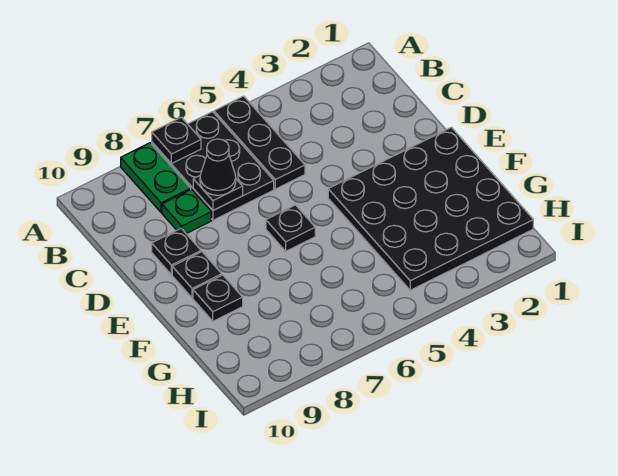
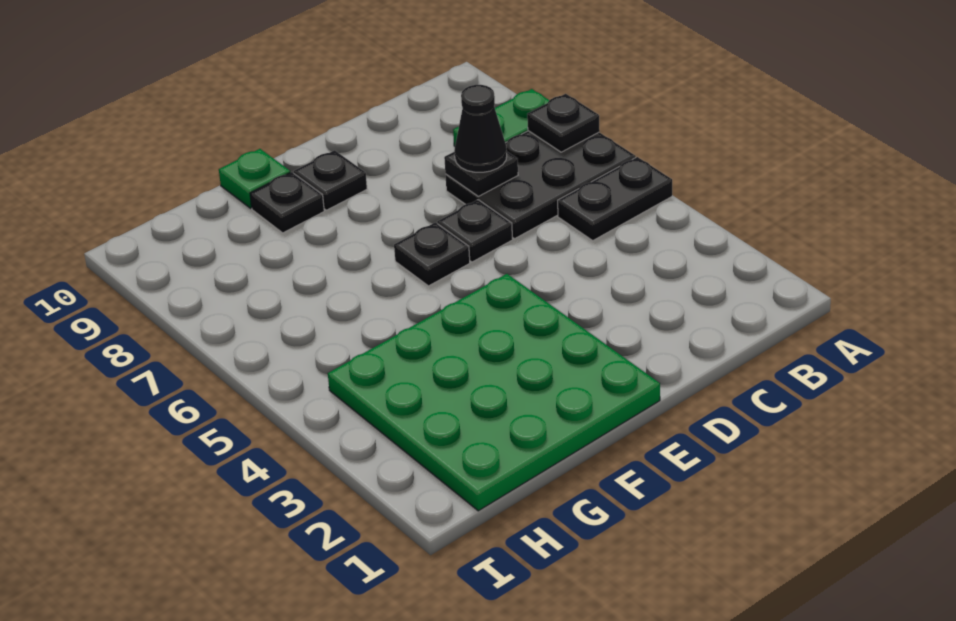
black 1x3 plate [214,96,305,189] -> black 1x2 plate [558,157,672,240]
green 1x1 plate [162,189,211,234] -> green 1x1 plate moved to [219,149,290,208]
black 1x1 plate [152,228,201,275] -> black 1x1 plate moved to [437,200,513,262]
black 4x4 plate [328,127,533,290] -> green 4x4 plate [328,274,660,511]

